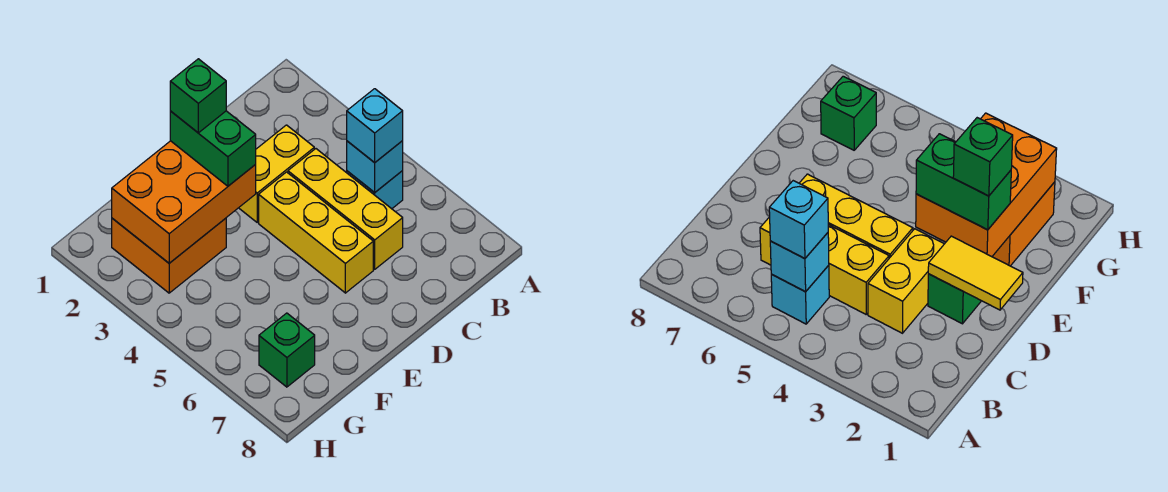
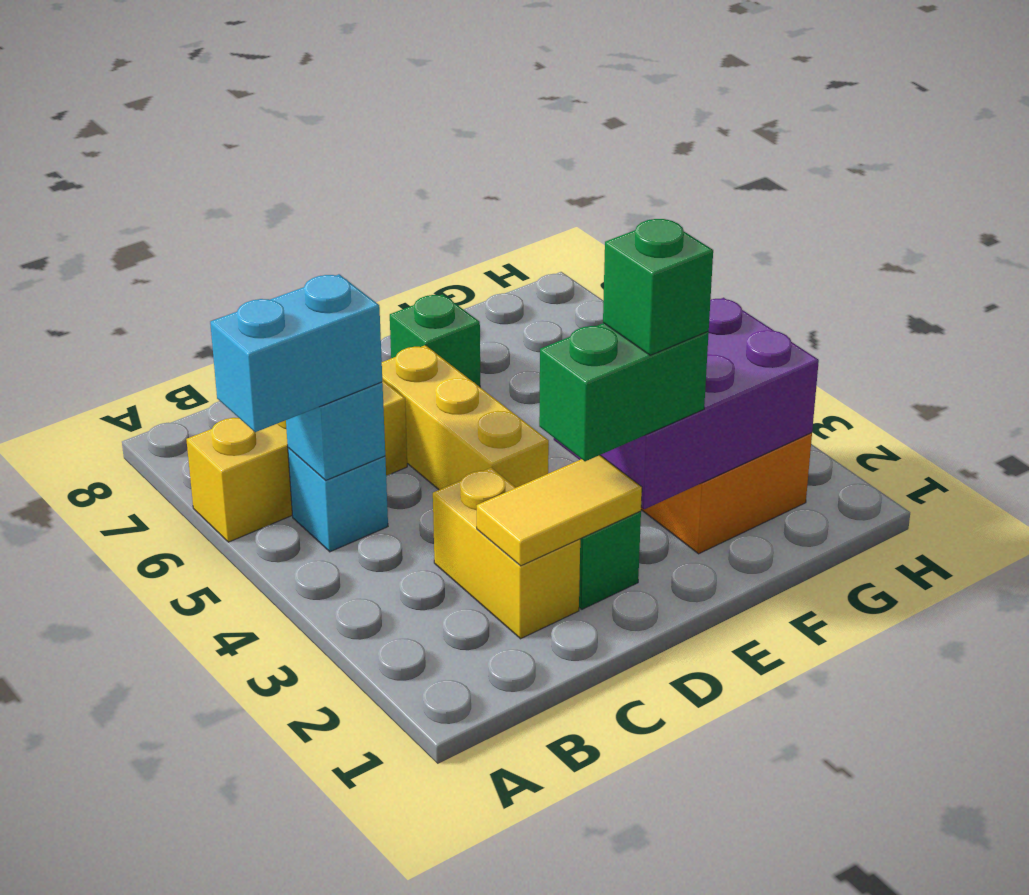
cyan 1x1 brick [347,89,403,163] -> cyan 1x2 brick [210,274,382,432]
yellow 1x2 brick [239,125,314,222] -> yellow 1x2 brick turned to [433,468,580,639]
yellow 1x3 brick [288,149,403,269] -> yellow 1x3 brick turned to [186,380,407,542]
yellow 1x2 tile [928,236,1023,310] -> yellow 1x2 tile turned to [477,455,642,566]
orange 2x3 brick [112,141,256,263] -> purple 2x3 brick [554,298,819,509]
green 1x2 brick [170,111,256,186] -> green 1x2 brick turned to [539,323,709,461]
green 1x1 brick [259,313,315,387] -> green 1x1 brick moved to [390,294,480,387]

